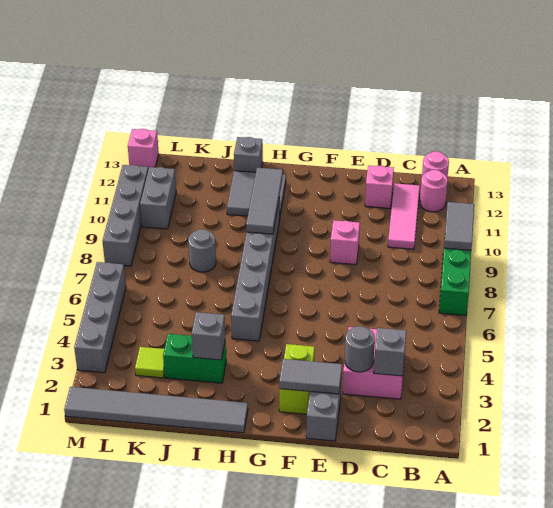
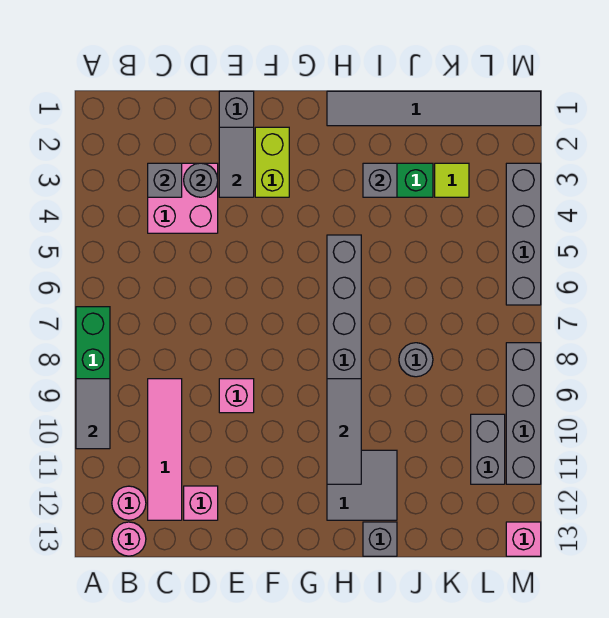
pink 1x3 tile [388,183,420,249] -> pink 1x4 tile [148,379,182,520]
grey 1x2 tile [279,359,342,394] -> grey 1x2 tile turned to [219,127,254,197]

